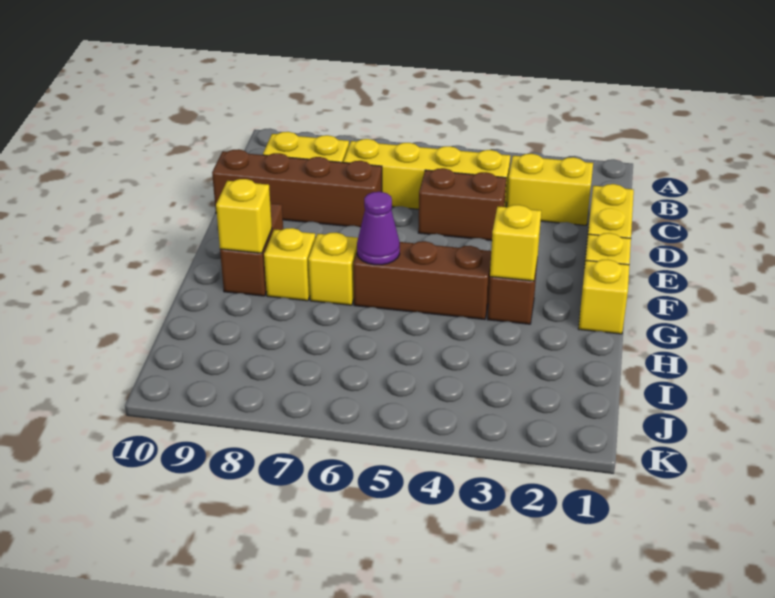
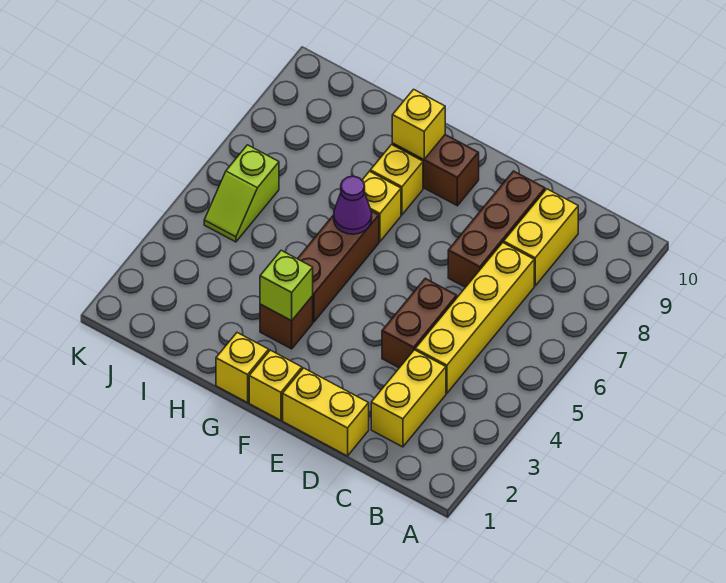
brown 1x4 brick [212,149,382,228] -> brown 1x3 brick [448,171,545,287]
yellow 1x1 brick [490,205,541,281] -> lime 1x1 brick [260,250,313,321]
none -> lime 1x2 slope [204,145,279,242]

